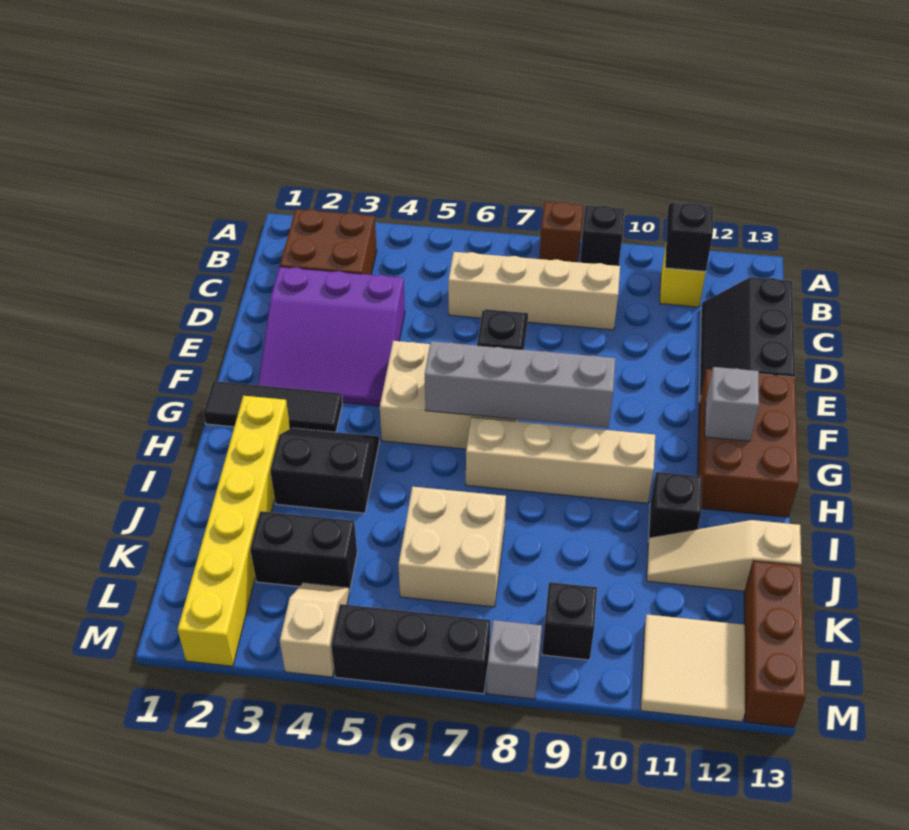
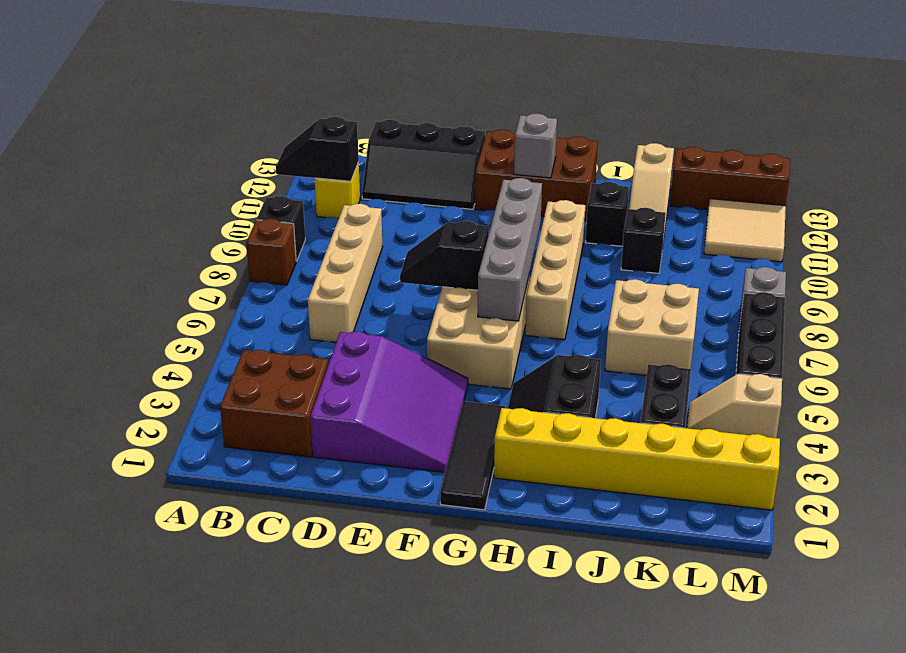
black 1x1 brick [542,582,597,660] -> black 1x1 brick moved to [621,208,666,273]

